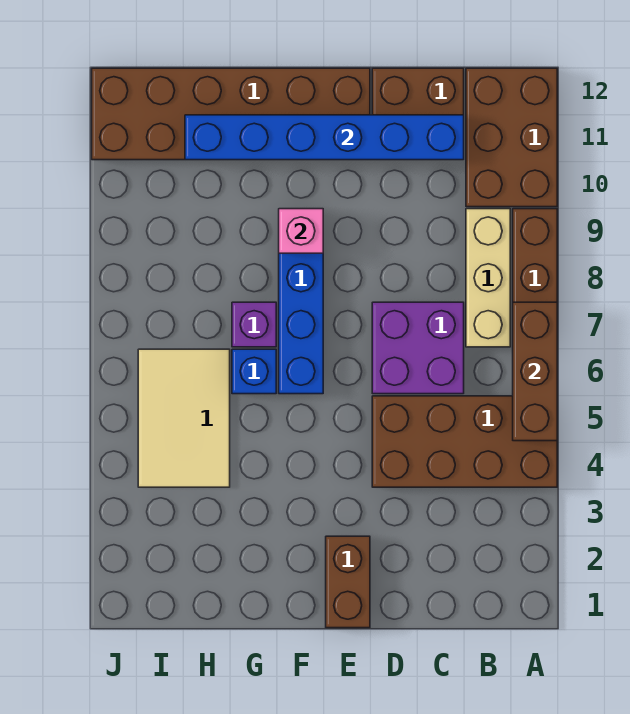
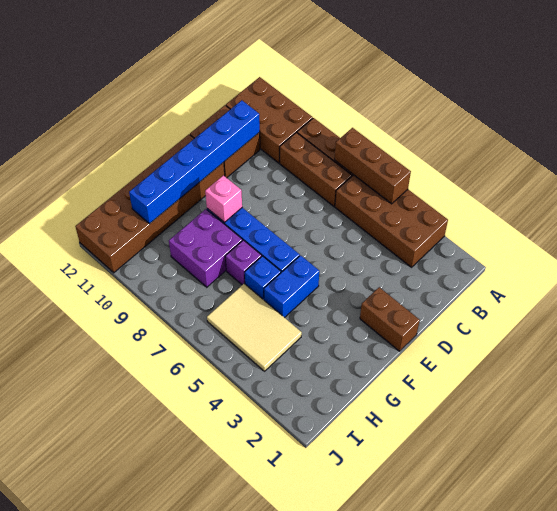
brown 2x4 brick [372,396,557,487] -> brown 2x4 brick turned to [335,175,448,267]
tan 1x3 brick [466,209,510,347] -> brown 1x3 brick [280,133,352,206]
purple 2x2 brick [372,302,464,394] -> purple 2x2 brick moved to [169,209,243,287]
none -> blue 1x2 brick [264,255,319,318]

